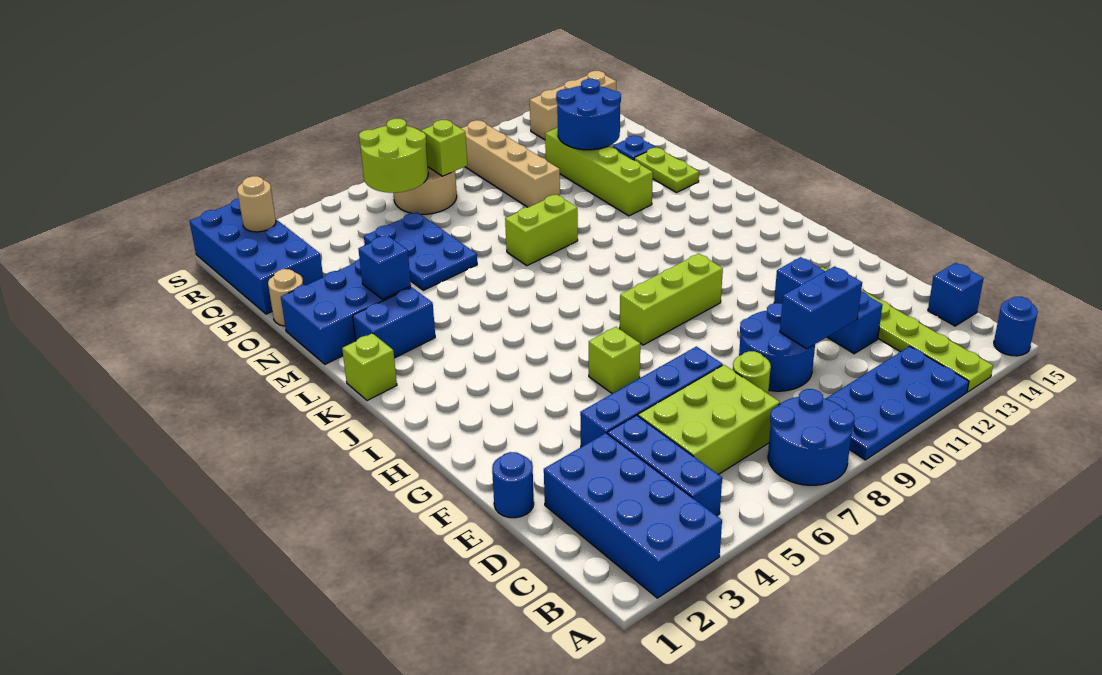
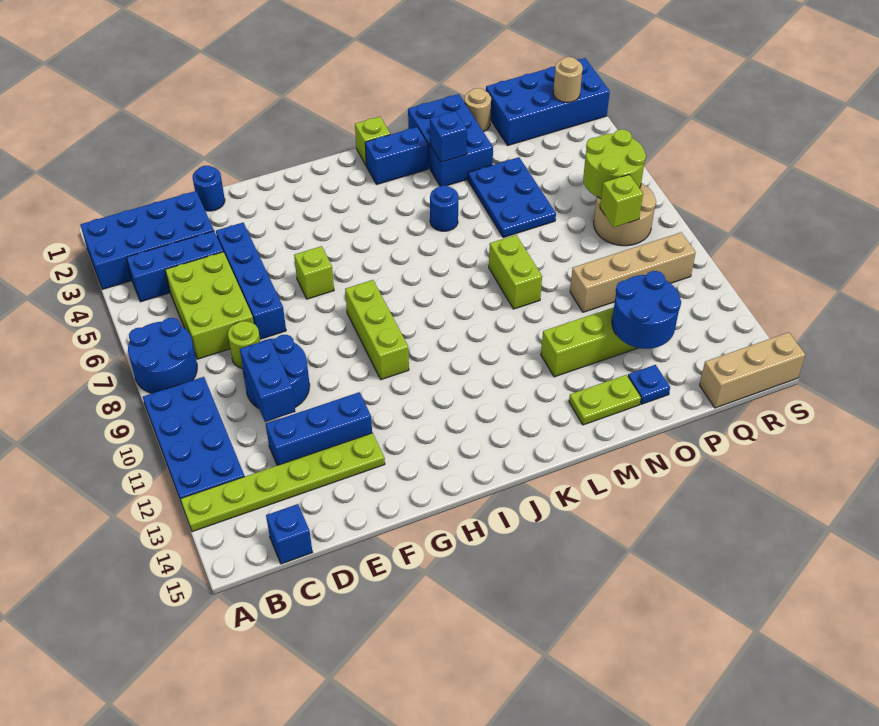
blue 1x1 round brick [994,297,1038,356] -> blue 1x1 round brick moved to [430,186,458,231]
blue 1x2 brick [353,287,435,358] -> blue 1x2 brick turned to [365,127,428,184]
blue 2x3 plate [364,212,477,290] -> blue 2x3 plate turned to [468,157,556,238]
tan 1x3 brick [530,71,616,140] -> tan 1x3 brick turned to [700,332,805,408]

